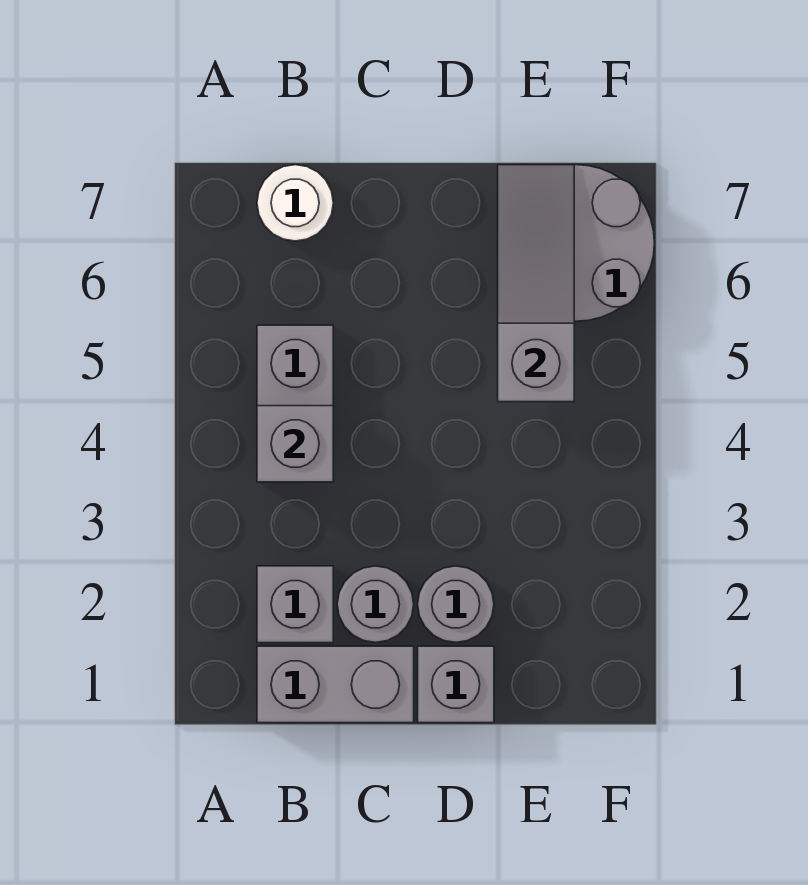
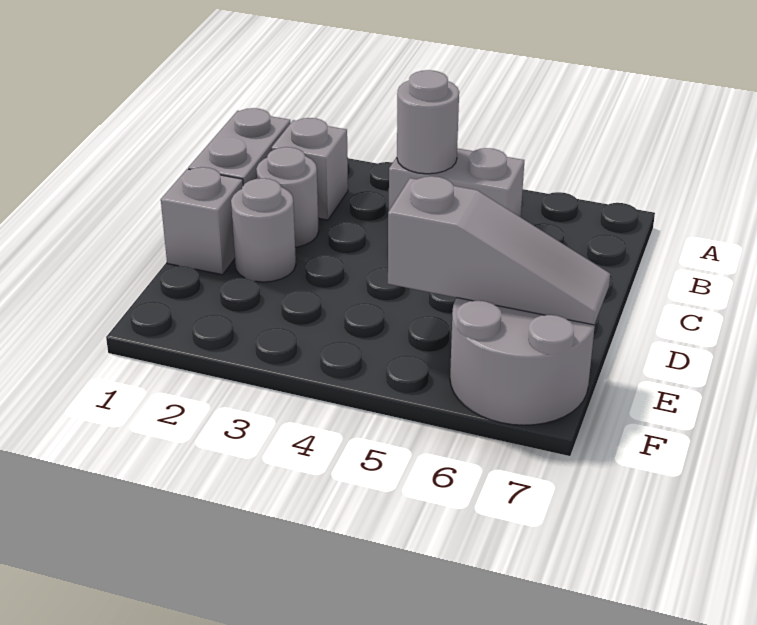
grey 1x1 brick [257,406,333,482] -> grey 1x1 round brick [397,70,459,174]
white 1x1 round brick [257,165,333,241] -> none

